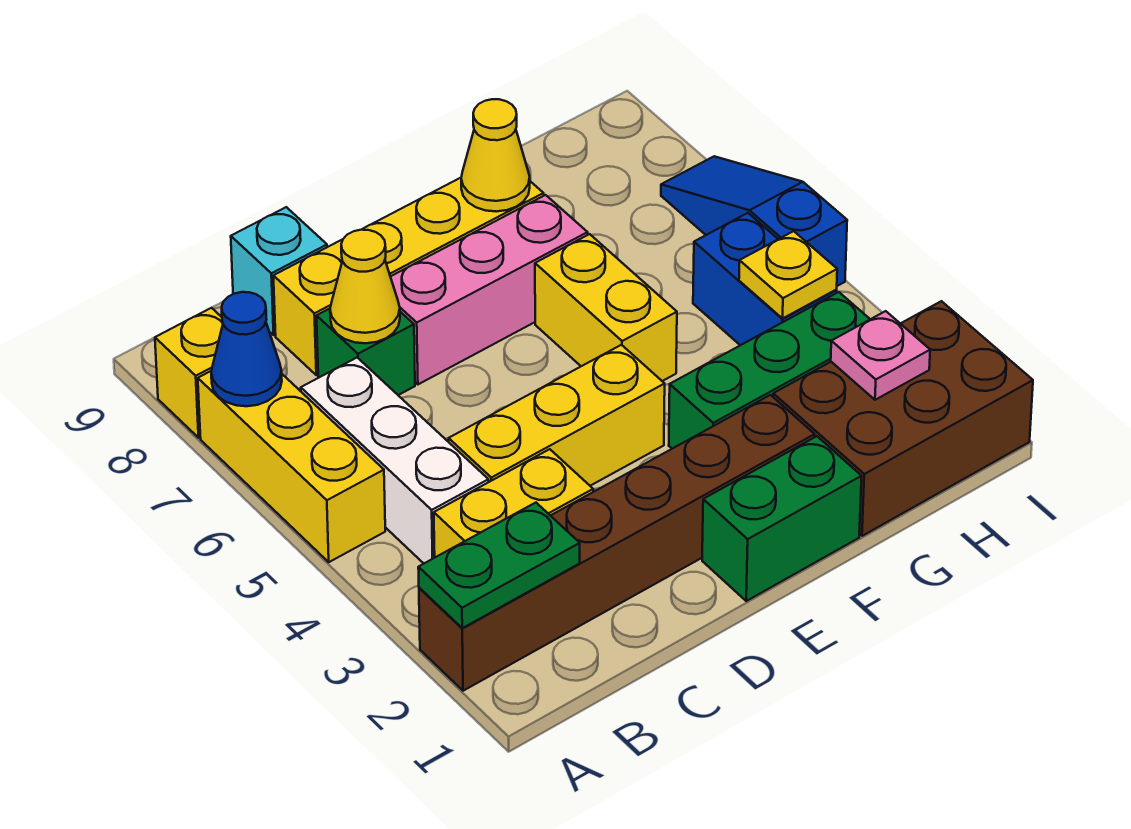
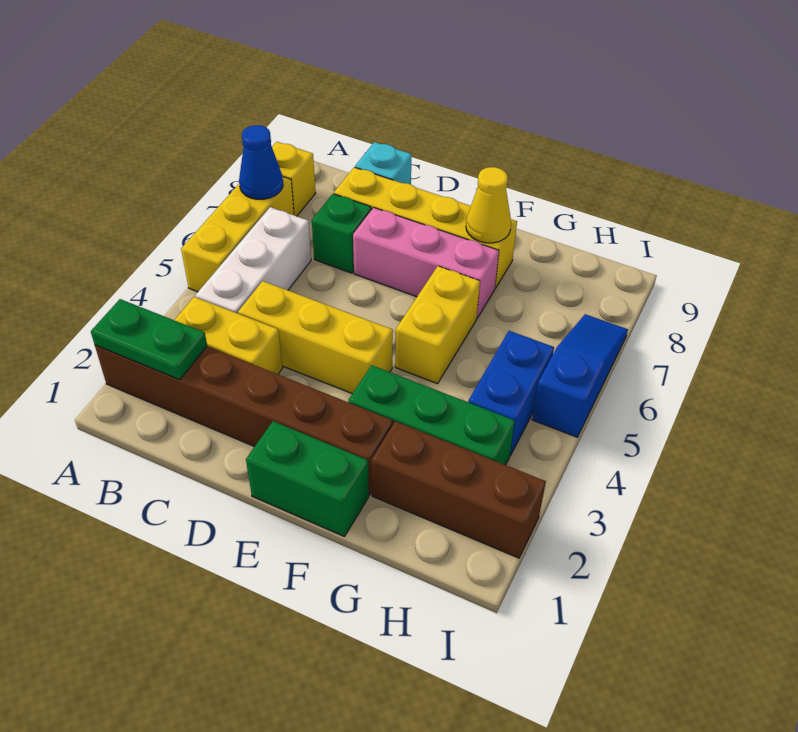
yellow 1x1 cone [330,230,400,343] -> none
brown 2x3 brick [773,301,1033,536] -> brown 1x3 brick [372,421,546,558]
pink 1x1 plate [831,311,930,400] -> none
yellow 1x1 plate [739,231,837,318] -> none

